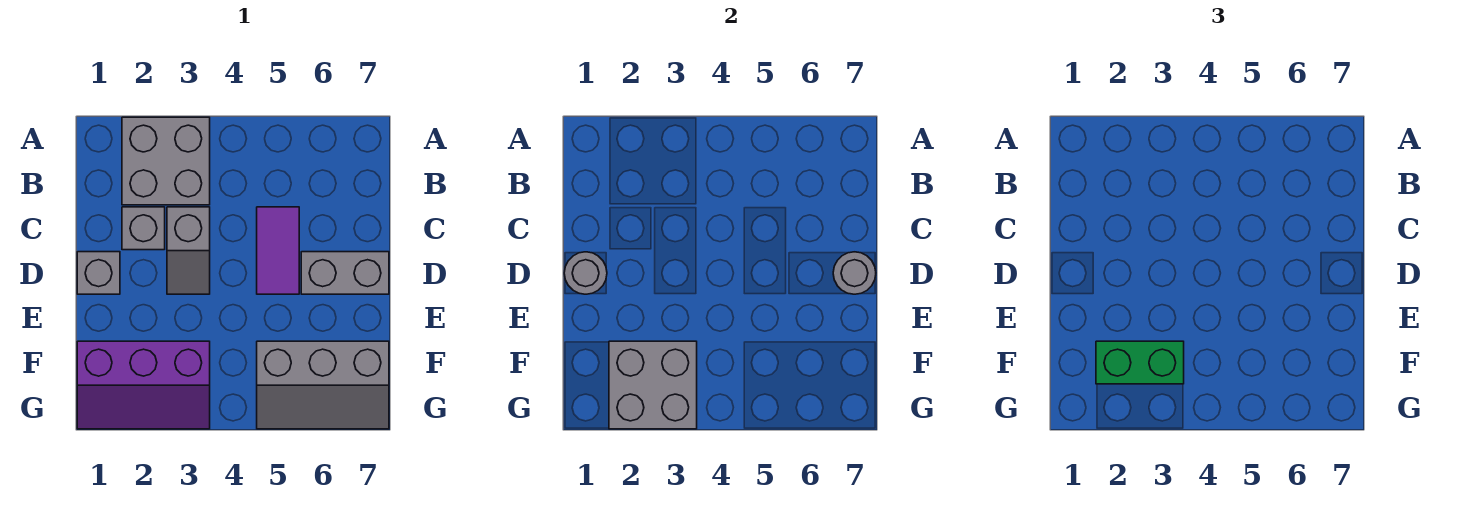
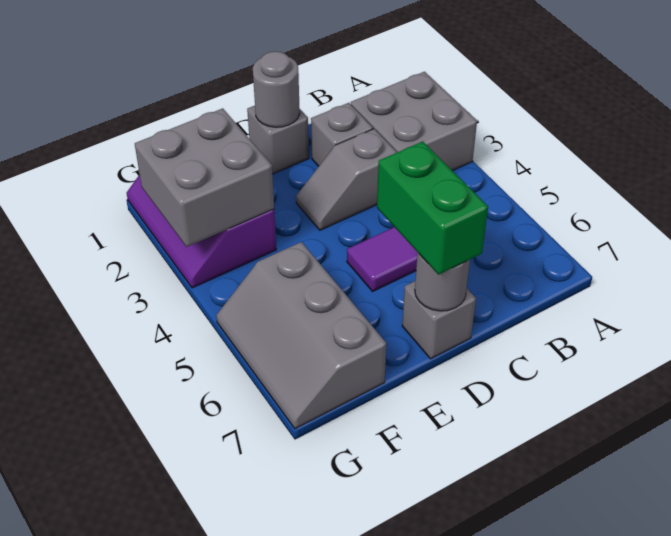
grey 1x2 brick [301,252,389,294] -> grey 1x1 brick [402,281,476,359]
green 1x2 brick [1096,341,1184,384] -> green 1x2 brick moved to [377,141,488,275]

